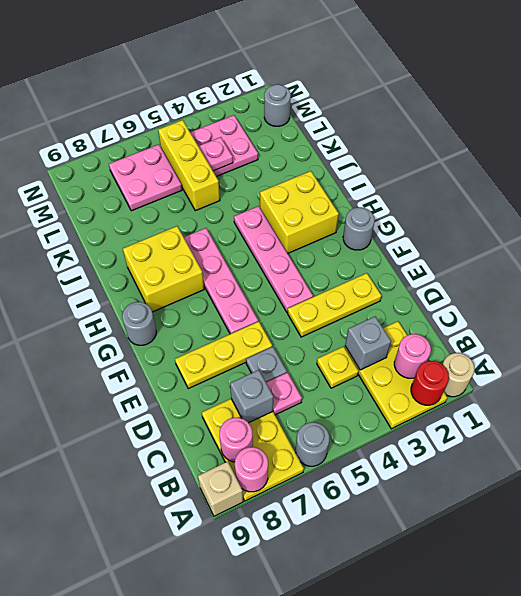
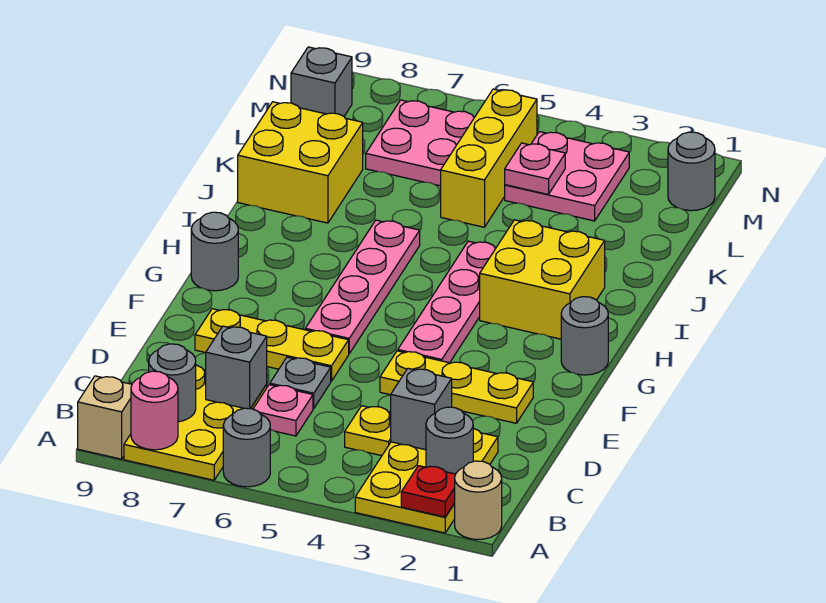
red 1x1 round brick [411,361,449,405] -> red 1x1 plate [401,466,456,517]
pink 1x1 round brick [394,334,431,378] -> grey 1x1 round brick [426,407,473,474]
pink 1x1 round brick [220,418,253,462] -> grey 1x1 round brick [149,344,196,422]
yellow 2x2 brick [123,226,204,312] -> yellow 2x2 brick moved to [238,102,363,223]
none -> grey 1x1 brick [291,47,352,116]

